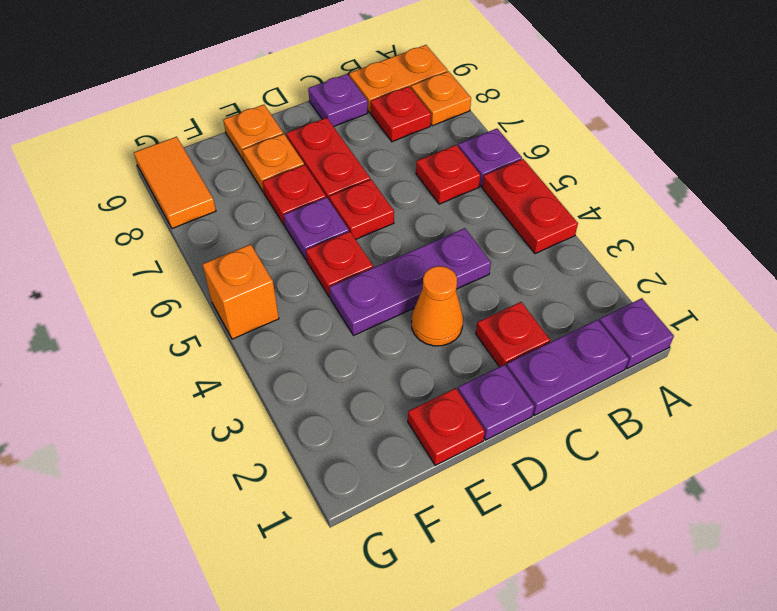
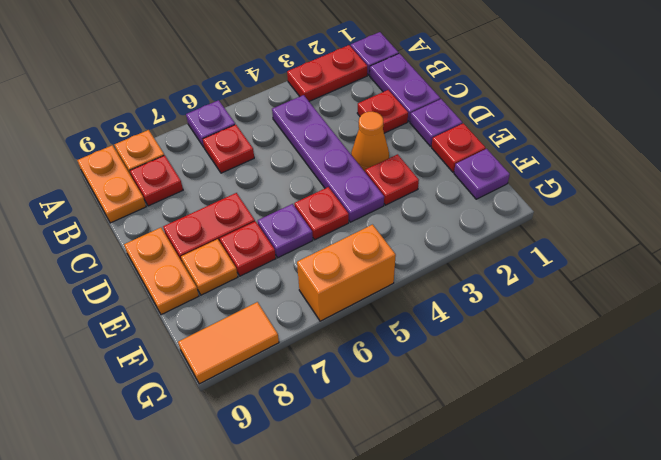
red 1x2 plate [482,159,578,254] -> red 1x2 plate moved to [287,45,367,101]
purple 1x3 plate [329,228,491,336] -> purple 1x4 plate [272,95,384,222]
purple 1x1 plate [308,74,368,127] -> purple 1x1 plate moved to [454,149,510,199]
red 1x1 plate [329,179,394,239] -> red 1x1 plate moved to [365,154,419,205]
orange 1x1 plate [223,105,283,161] -> orange 1x2 plate [124,228,199,315]
orange 1x1 brick [202,244,279,339] -> orange 1x2 brick [297,225,396,321]

